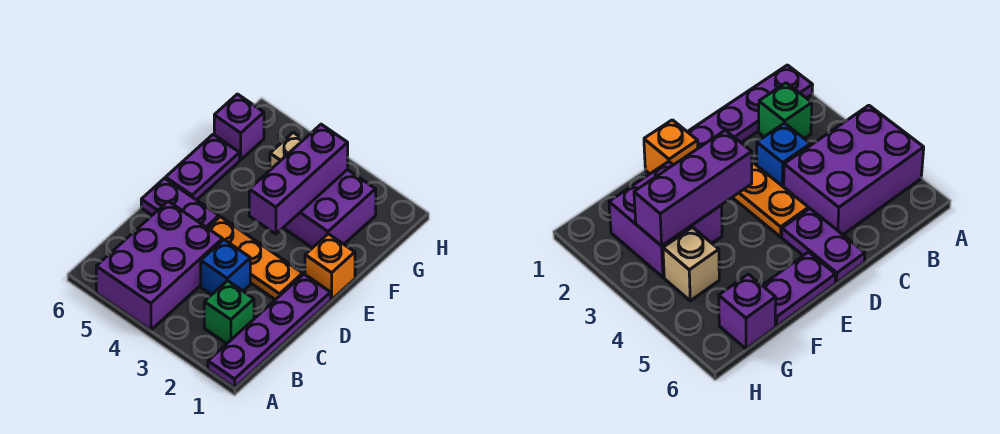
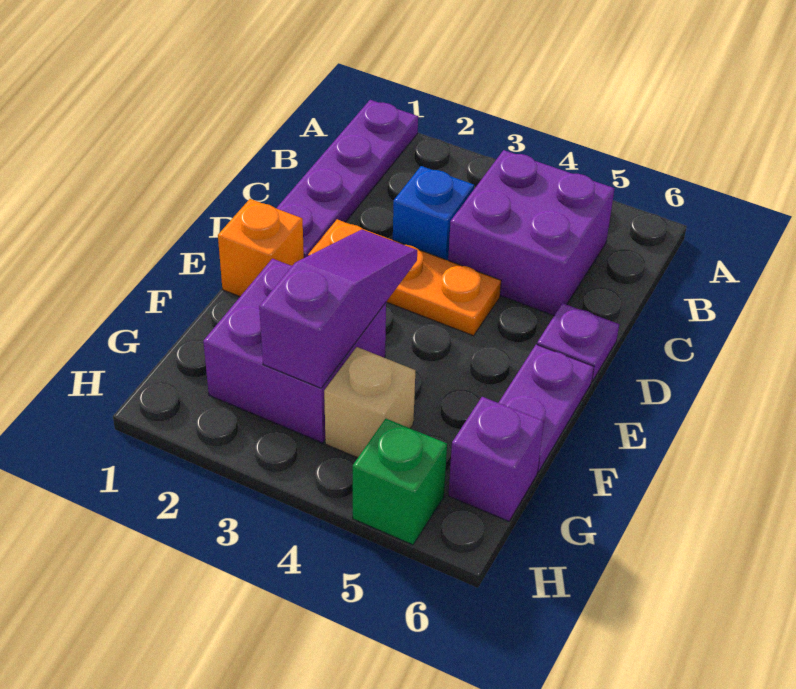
purple 2x3 brick [96,201,223,330] -> purple 2x2 brick [448,150,615,316]
green 1x1 brick [204,281,254,344] -> green 1x1 brick moved to [353,419,447,545]
purple 1x2 plate [141,178,219,228] -> purple 1x1 plate [537,303,619,381]
purple 1x3 brick [249,124,348,234] -> purple 1x3 slope [259,230,417,388]

